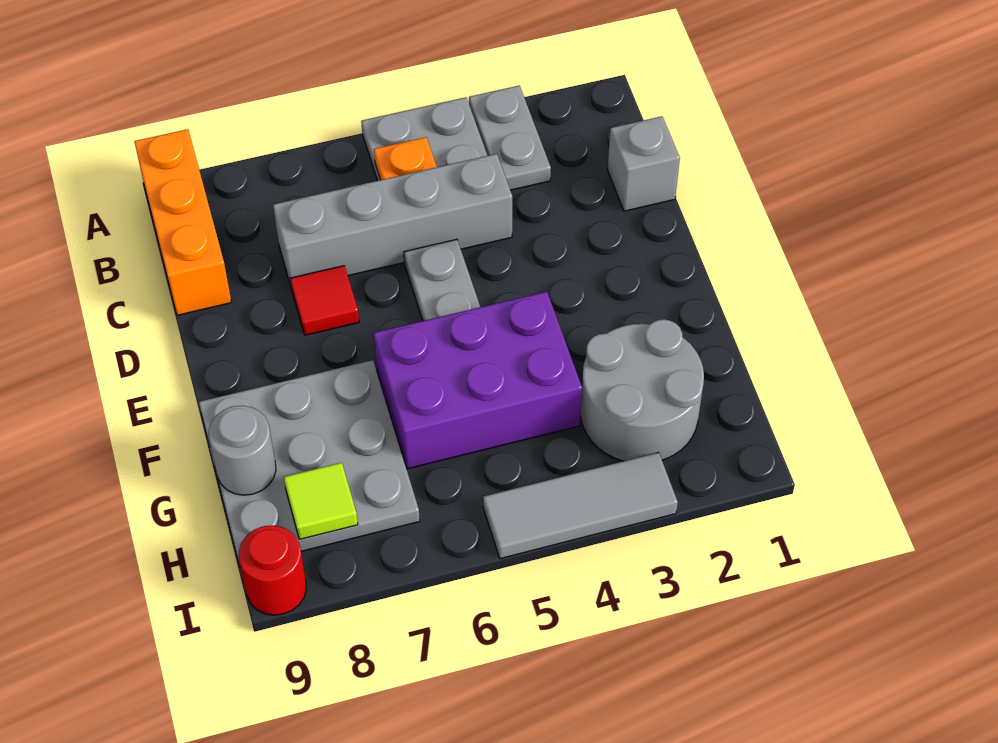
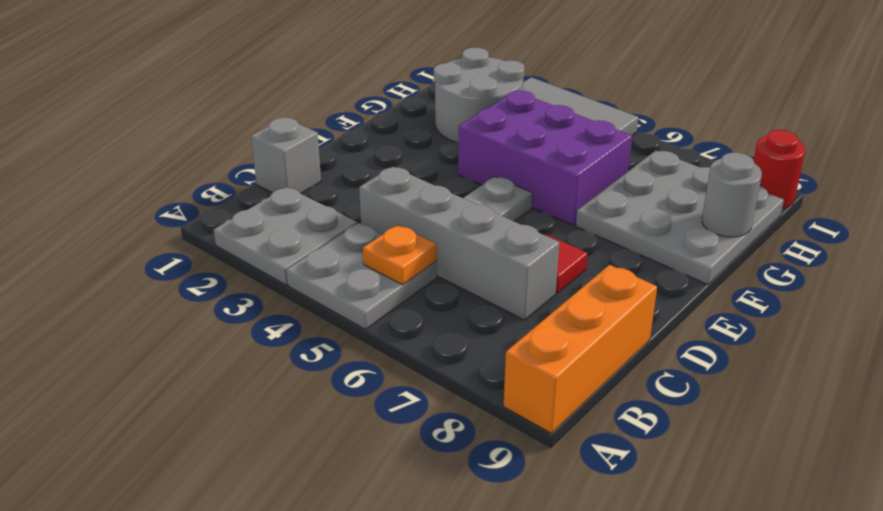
grey 1x2 plate [469,85,551,190] -> grey 2x2 plate [214,187,358,285]
lime 1x1 tile [284,463,358,539] -> none

